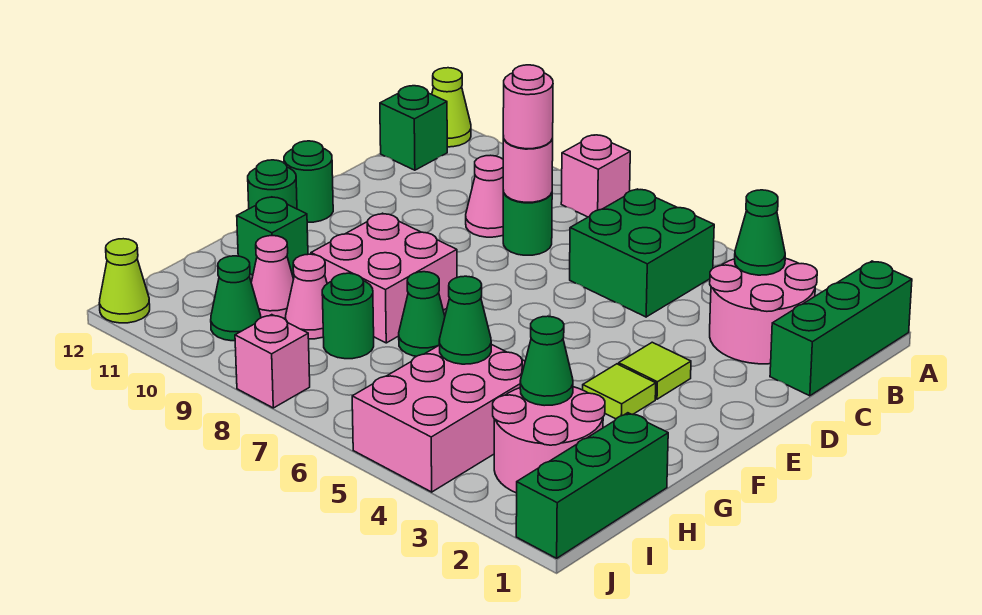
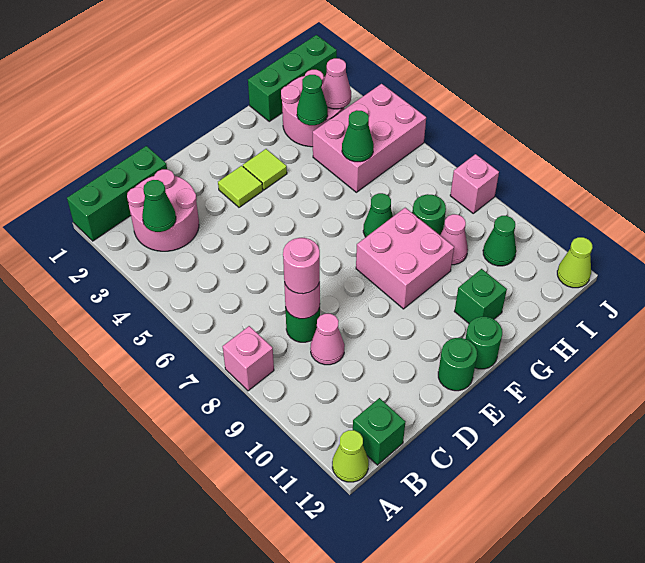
green 2x2 brick [570,189,714,317] -> none
pink 1x1 cone [251,236,294,318] -> pink 1x1 cone moved to [322,58,351,109]

